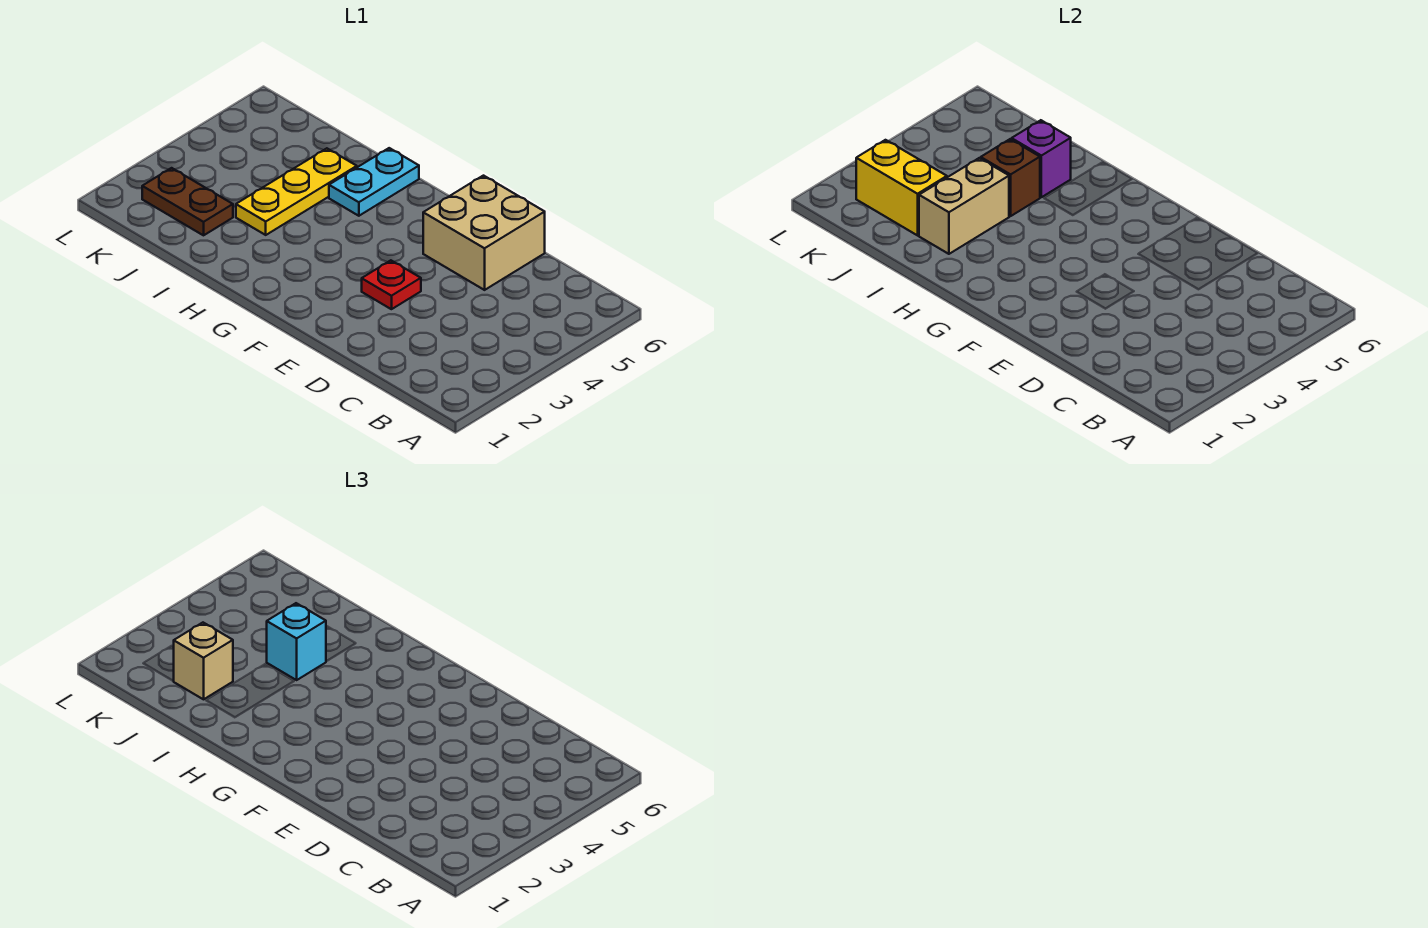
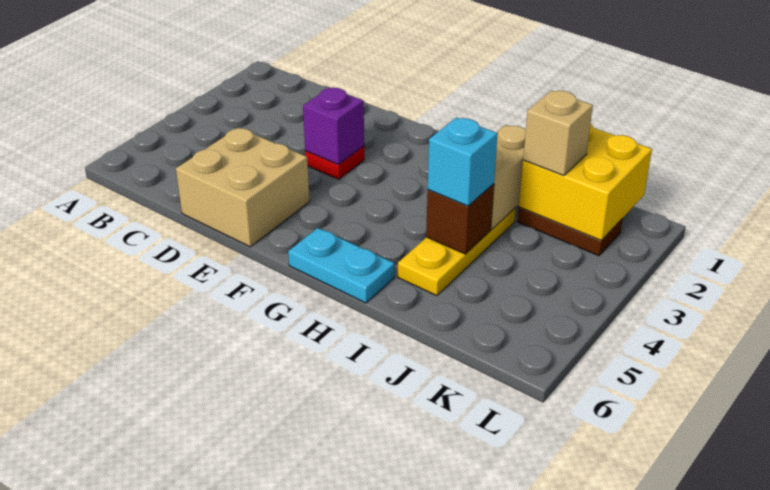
cyan 1x2 plate [329,148,419,216] -> cyan 1x2 plate turned to [288,228,394,303]
purple 1x1 brick [1012,120,1071,197] -> purple 1x1 brick moved to [303,88,364,164]
yellow 1x2 brick [856,140,947,235] -> yellow 2x2 brick [519,124,652,240]

